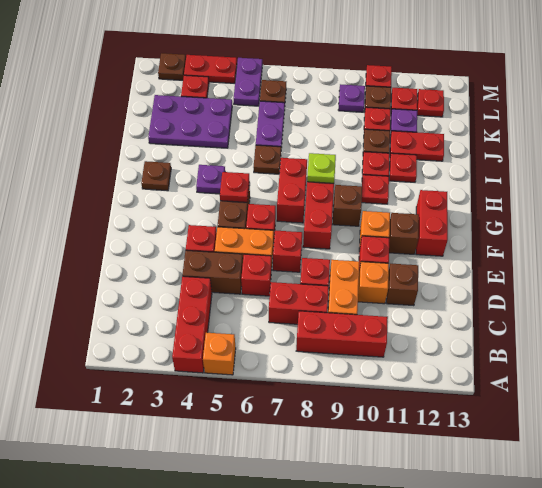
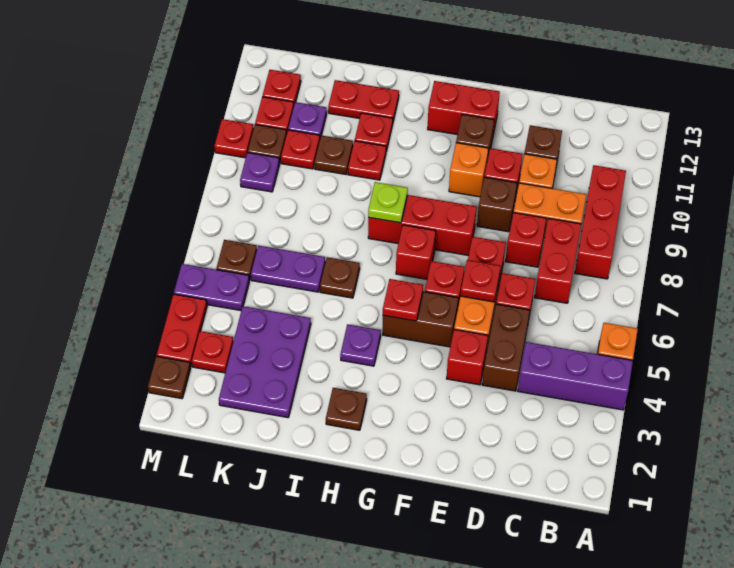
red 1x3 brick [172,276,212,373] -> purple 1x3 brick [518,342,633,410]
red 1x2 brick [277,158,307,223] -> red 1x1 brick [396,225,436,279]
brown 1x1 brick [333,185,362,226] -> brown 1x1 brick moved to [477,177,517,232]
red 1x1 plate [362,175,389,204] -> red 1x1 plate moved to [461,260,501,302]
red 1x2 plate [390,131,444,161] -> red 1x2 plate turned to [328,80,399,121]

